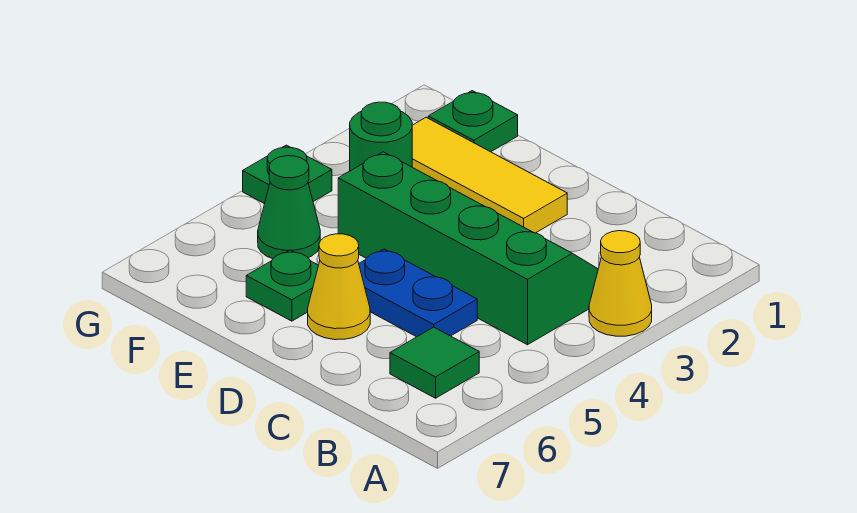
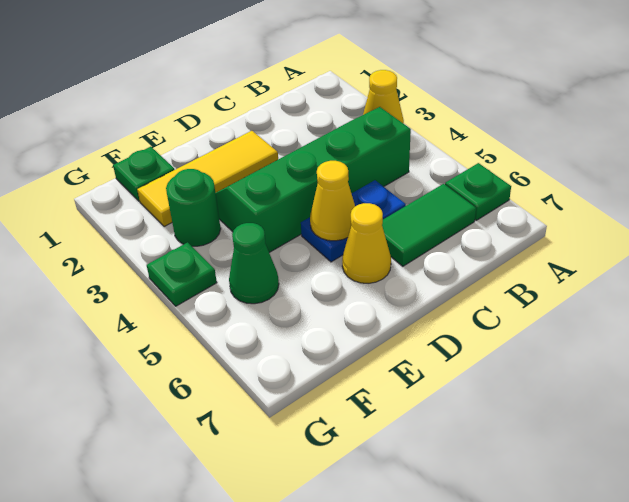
green 1x1 tile [390,327,479,398] -> green 1x2 tile [382,184,476,266]
none -> yellow 1x1 cone [310,161,355,241]
green 1x1 plate [246,250,319,321] -> green 1x1 plate moved to [445,163,511,220]

